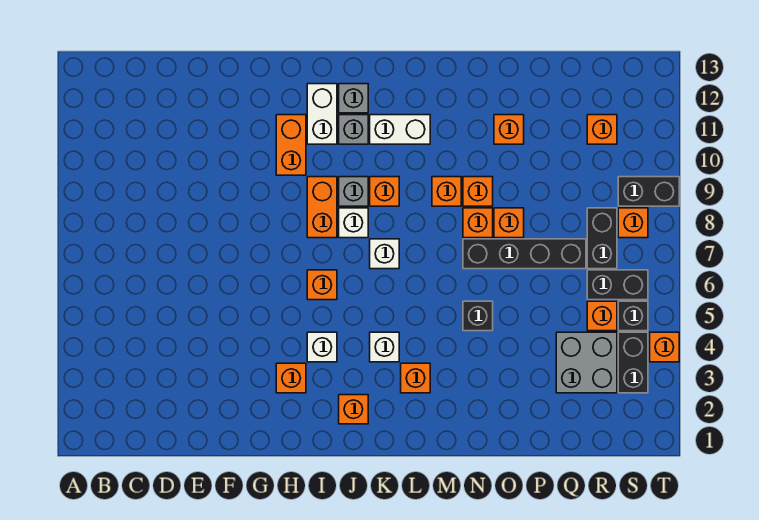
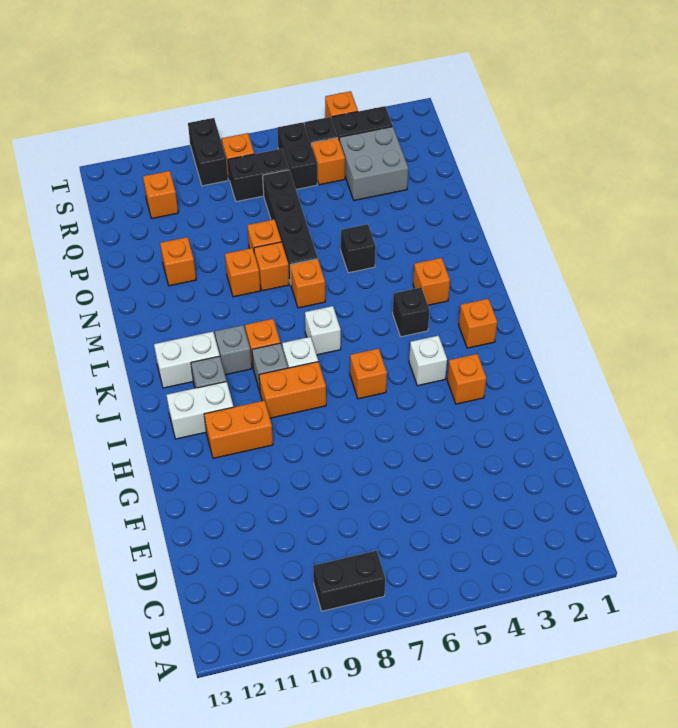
none -> black 1x2 brick [313,551,385,611]
grey 1x1 brick [339,84,368,113] -> grey 1x1 brick moved to [215,325,252,375]
white 1x1 brick [370,332,399,362] -> black 1x1 brick [393,287,430,337]
white 1x2 brick [370,115,430,144] -> white 1x2 brick turned to [154,332,220,388]
orange 1x1 brick [432,177,461,206] -> orange 1x1 brick moved to [290,259,325,308]

